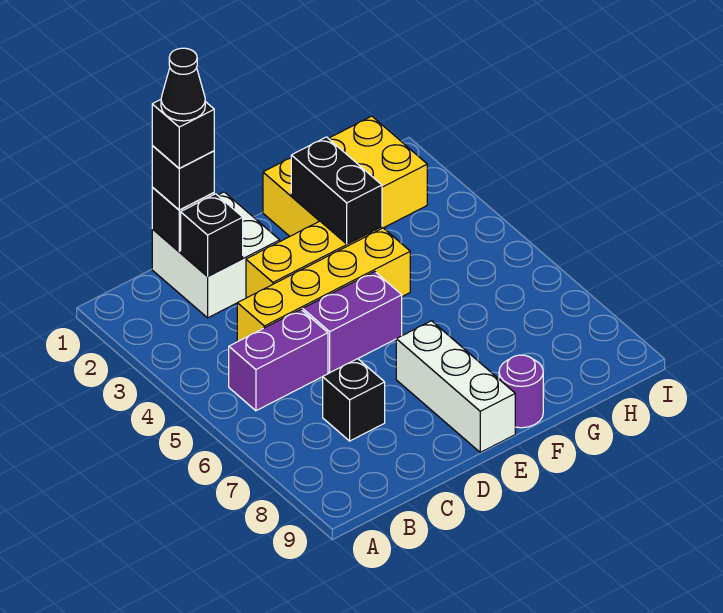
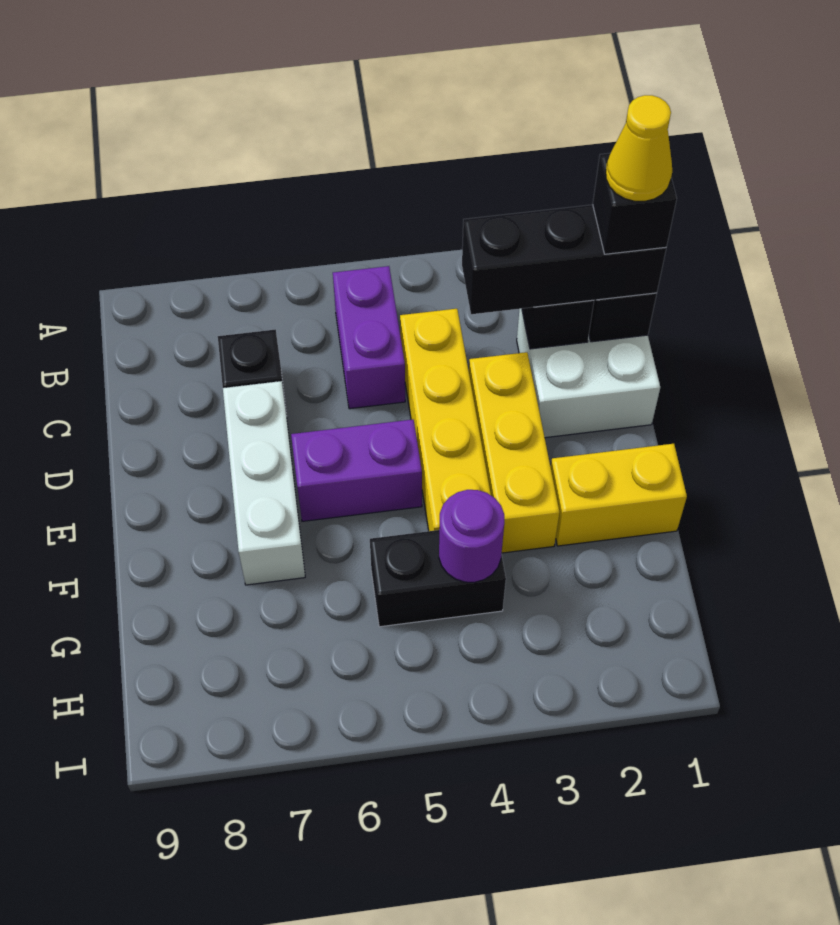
black 1x1 brick [152,146,214,210] -> black 1x3 brick [462,205,666,314]
black 1x1 cone [161,48,205,121] -> yellow 1x1 cone [606,95,672,201]
purple 1x2 brick [303,272,402,373] -> purple 1x2 brick turned to [291,420,422,521]
white 1x3 brick [396,321,515,452] -> white 1x3 brick turned to [223,381,305,585]
yellow 2x3 brick [263,116,427,236] -> yellow 1x2 brick [551,444,687,546]
black 1x2 brick [291,137,382,244] -> black 1x2 brick moved to [370,530,506,627]
purple 1x1 round brick [499,355,543,428] -> purple 1x1 round brick moved to [439,490,504,582]

